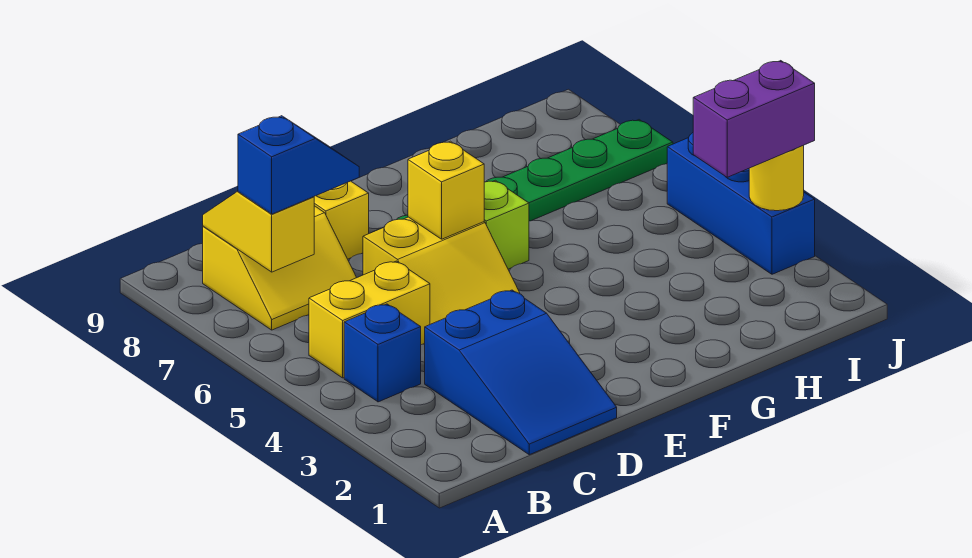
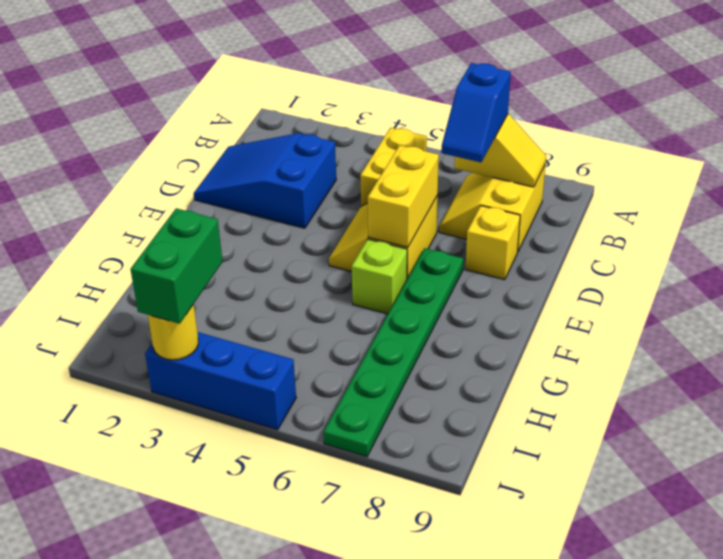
blue 1x1 brick [344,304,421,402] -> none
yellow 1x1 brick [408,141,484,239] -> yellow 1x2 brick [368,145,439,247]
purple 1x2 brick [693,61,815,177] -> green 1x2 brick [130,208,222,324]

